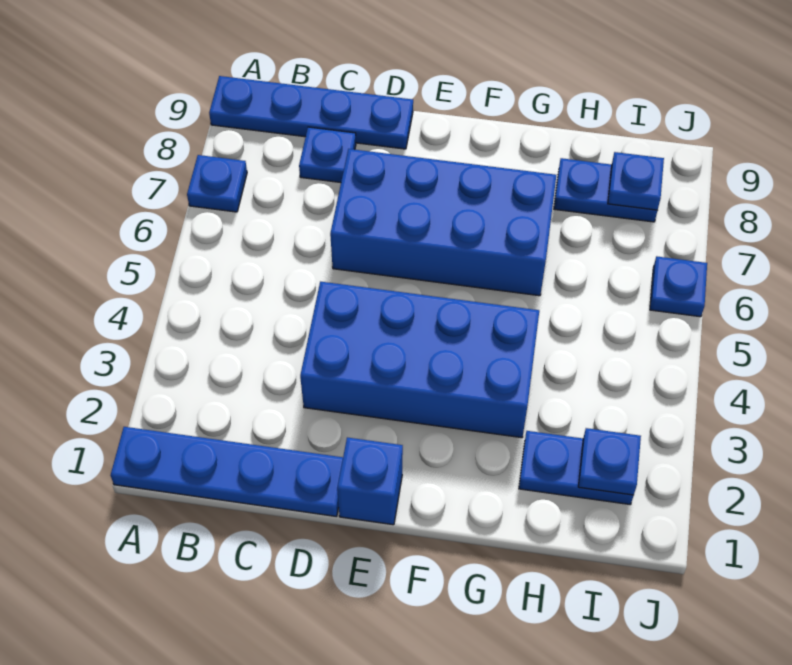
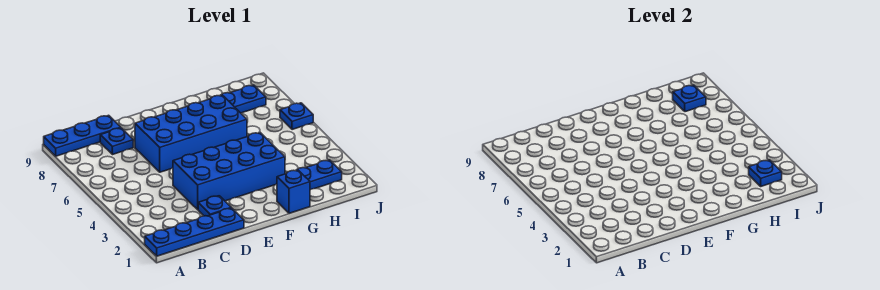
blue 1x1 plate [187,155,247,212] -> blue 1x1 plate moved to [198,196,231,216]
blue 1x4 plate [209,76,413,149] -> blue 1x3 plate [44,115,121,156]
blue 1x1 brick [337,437,403,525] -> blue 1x1 brick moved to [277,170,310,213]

